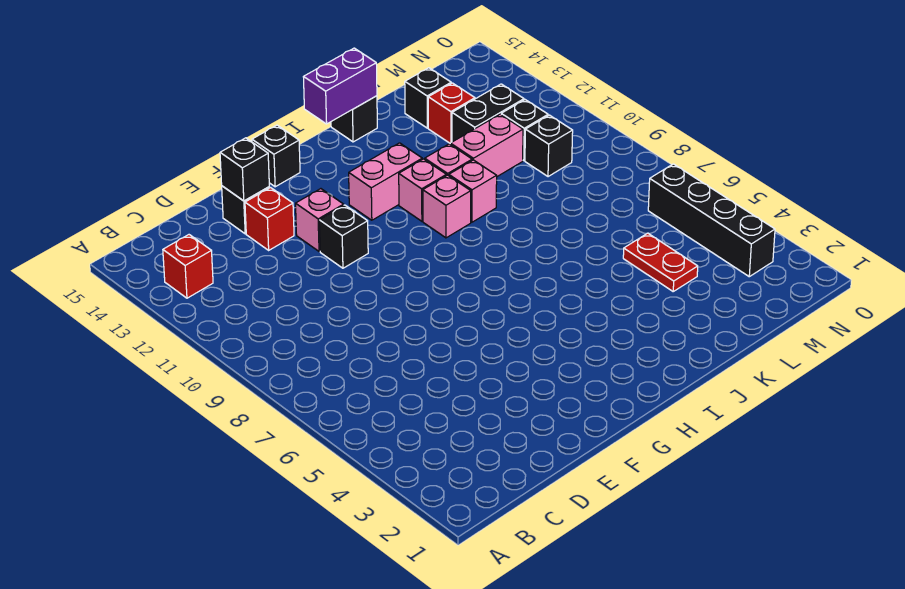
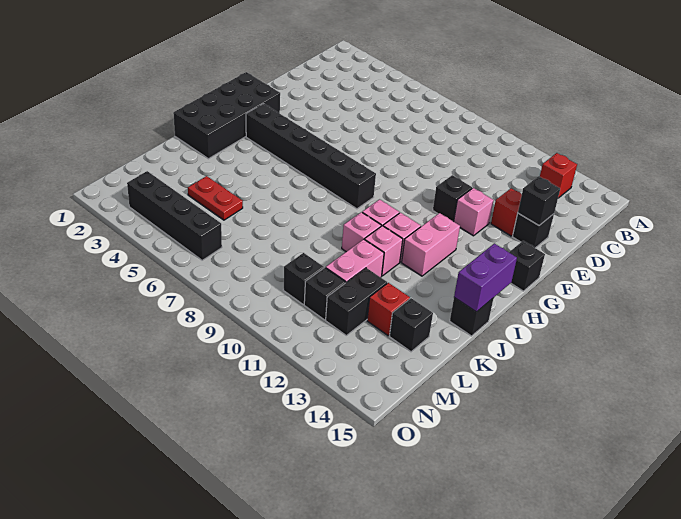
none -> black 2x4 brick [173,72,280,159]
none -> black 1x6 brick [246,104,376,209]

